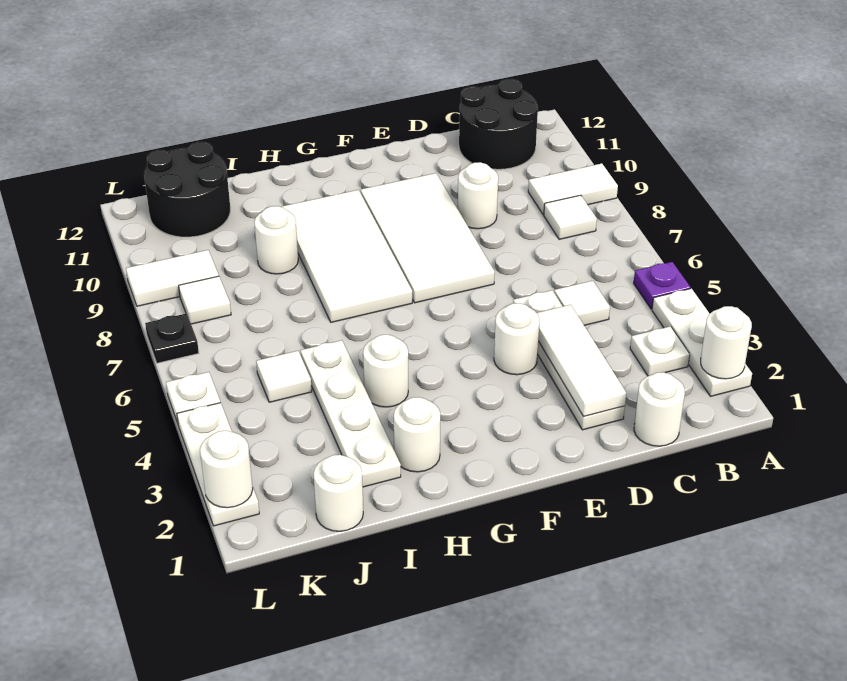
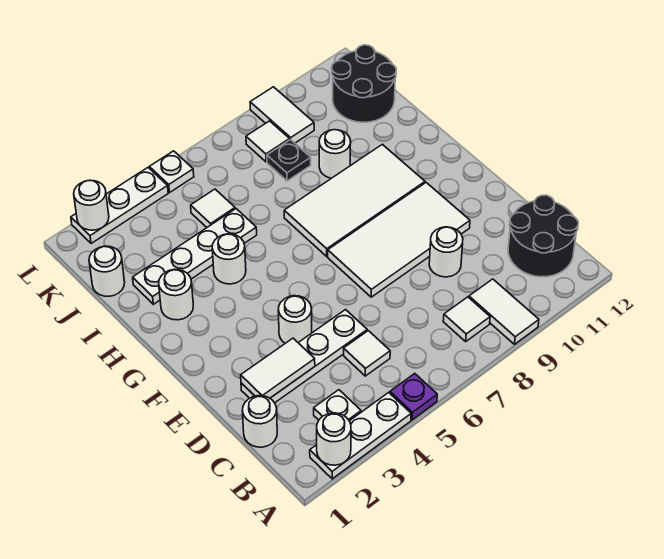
white 1x3 tile [537,305,626,417] -> white 1x2 tile [241,338,315,398]
black 1x1 plate [145,313,199,363] -> black 1x1 plate moved to [267,139,311,181]

